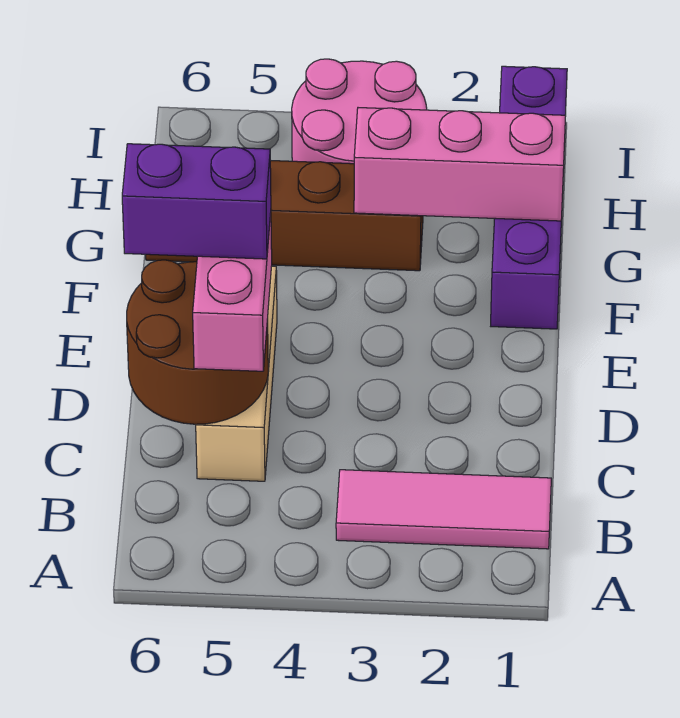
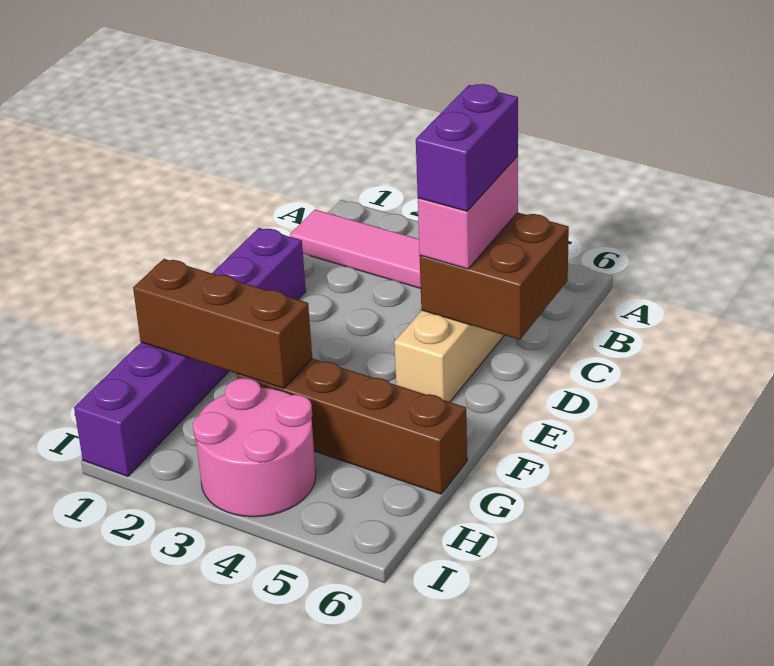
brown 2x2 round brick [127,260,268,424] -> brown 2x2 brick [420,213,569,340]
purple 1x2 brick [122,144,271,259] -> purple 1x2 brick turned to [416,84,518,211]
purple 1x4 brick [491,66,567,329] -> purple 1x6 brick [74,228,306,476]
pink 1x3 brick [354,108,566,221] -> brown 1x3 brick [133,259,312,389]

